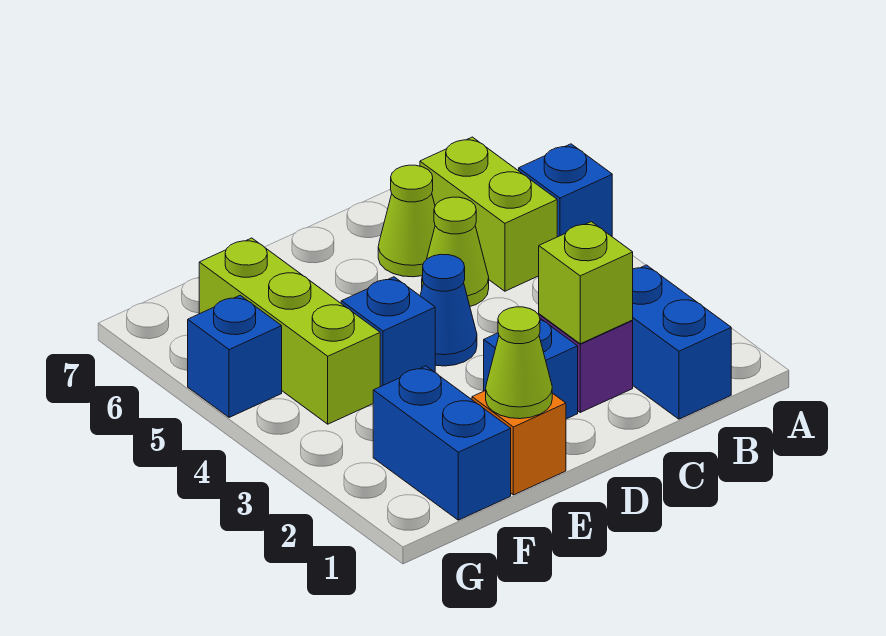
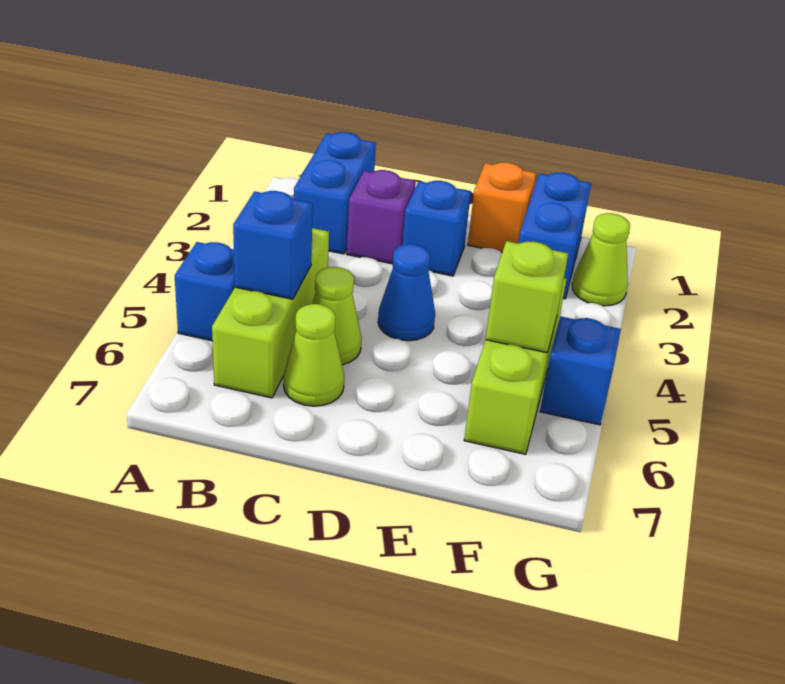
lime 1x2 brick [420,137,557,291] -> lime 1x3 brick [212,228,329,398]
lime 1x1 brick [539,222,633,344] -> lime 1x1 brick moved to [486,241,568,353]
lime 1x1 cone [486,307,552,419] -> lime 1x1 cone moved to [572,213,630,306]
blue 1x1 brick [341,277,435,387] -> blue 1x1 brick moved to [233,191,313,299]

